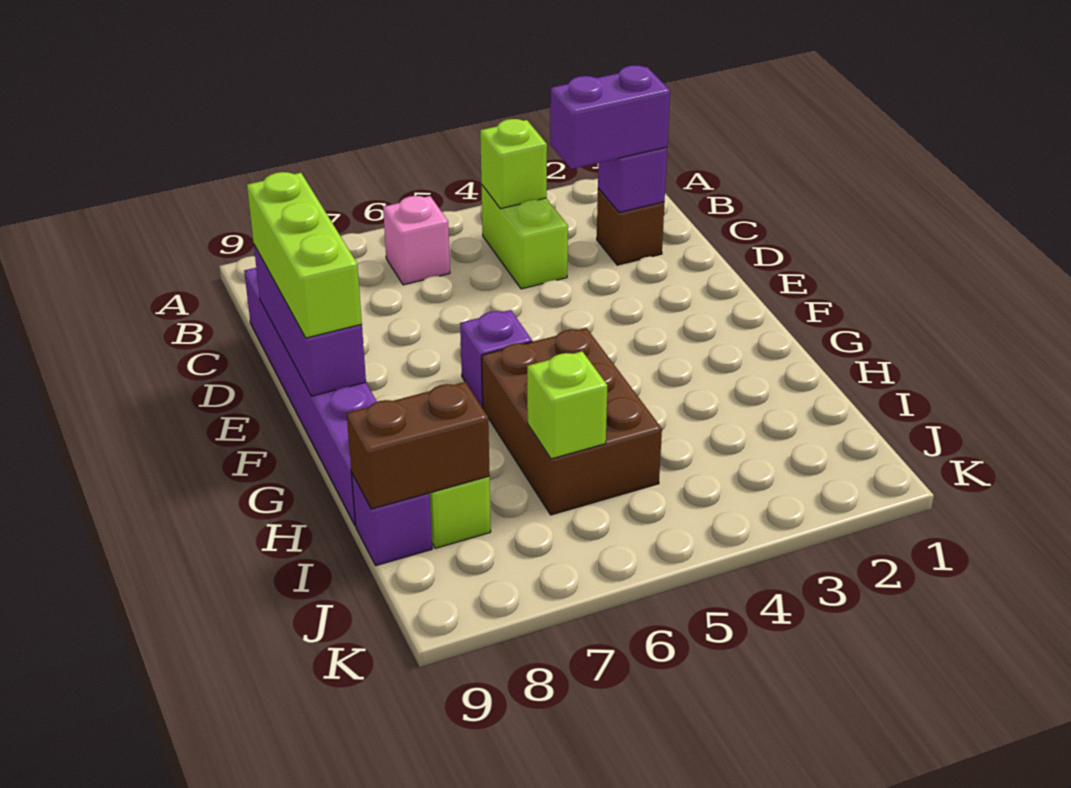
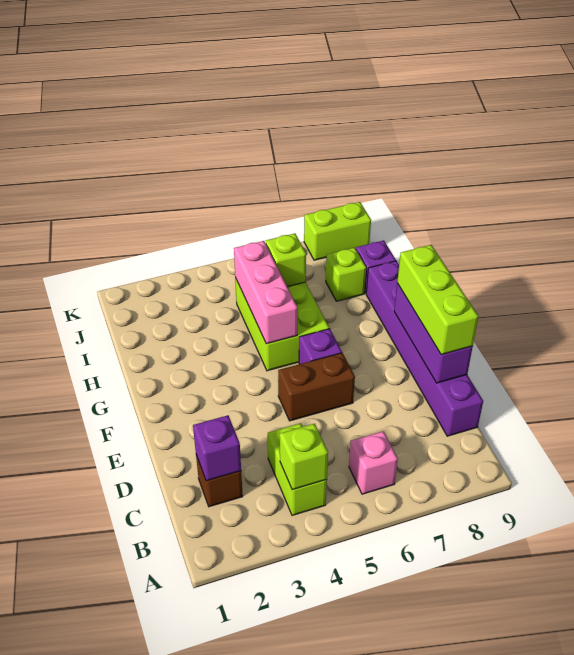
purple 1x2 brick [550,65,670,169] -> none
brown 2x3 brick [482,328,662,515] -> lime 2x3 brick [235,278,329,371]
none -> pink 1x3 brick [234,241,298,344]
brown 1x2 brick [347,382,490,509] -> brown 1x2 brick moved to [278,353,355,421]
none -> lime 1x2 brick [304,202,371,260]

